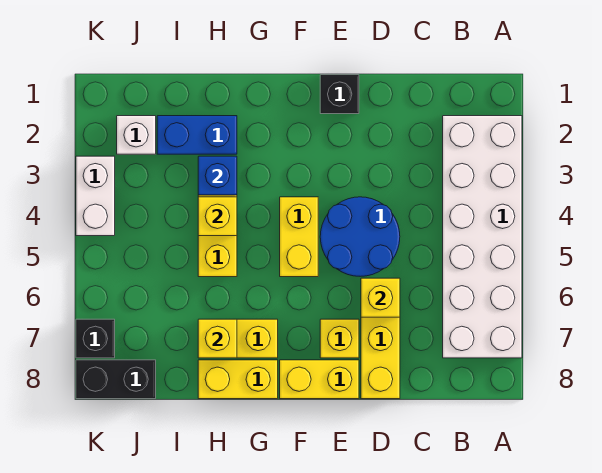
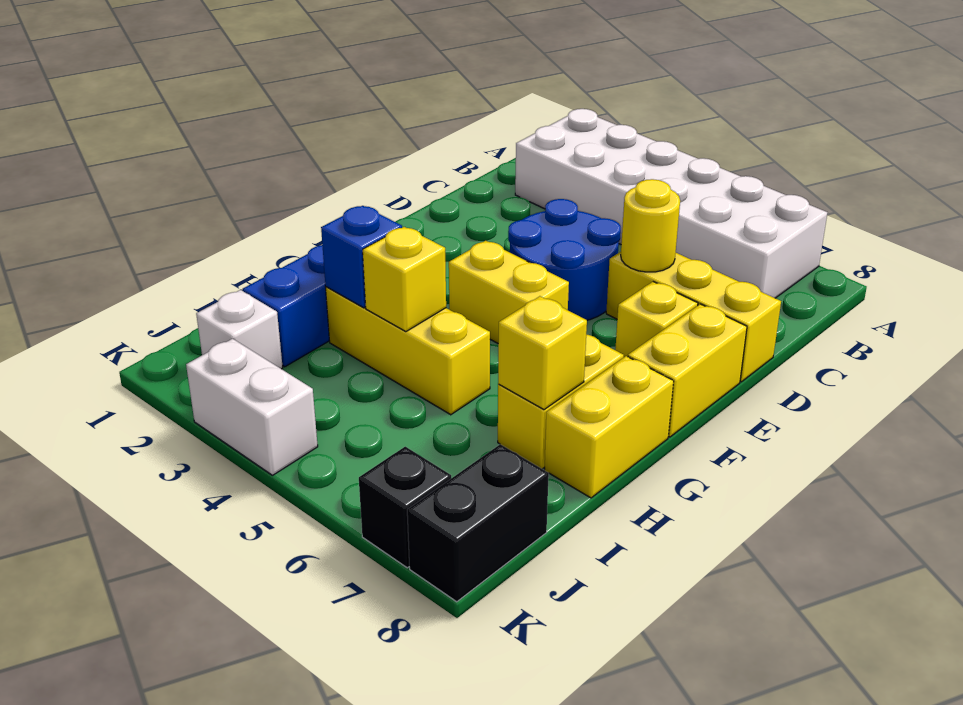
yellow 1x1 brick [361,278,400,317] -> yellow 1x1 round brick [621,179,680,272]
black 1x1 brick [320,75,359,114] -> none

